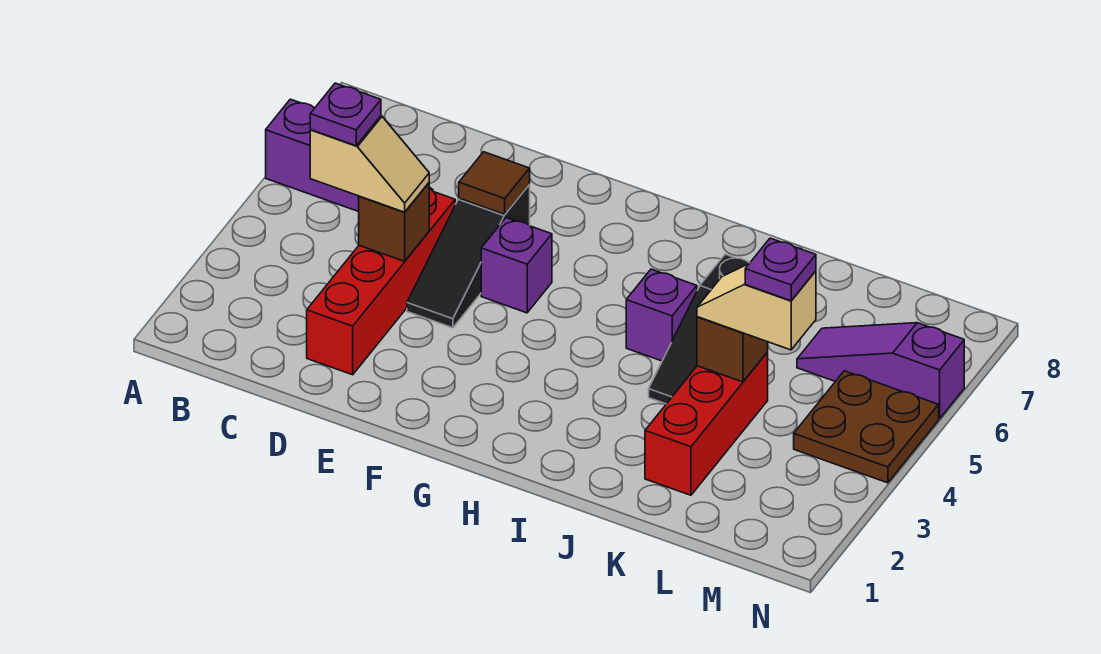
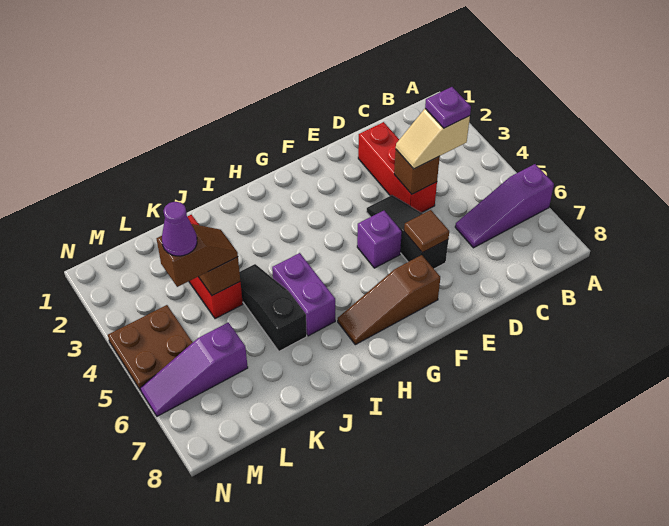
red 1x4 brick [307,189,455,375] -> red 1x3 brick [358,122,437,213]
none -> brown 1x3 slope [338,255,440,345]
purple 1x1 brick [626,269,697,361] -> purple 1x2 brick [272,253,335,336]
tan 1x2 slope [697,264,816,350] -> brown 1x2 slope [157,224,238,287]
purple 1x1 plate [745,238,816,301] -> purple 1x1 cone [162,202,197,256]
purple 1x3 slope [797,323,964,419] -> purple 1x3 slope turned to [140,322,248,416]

